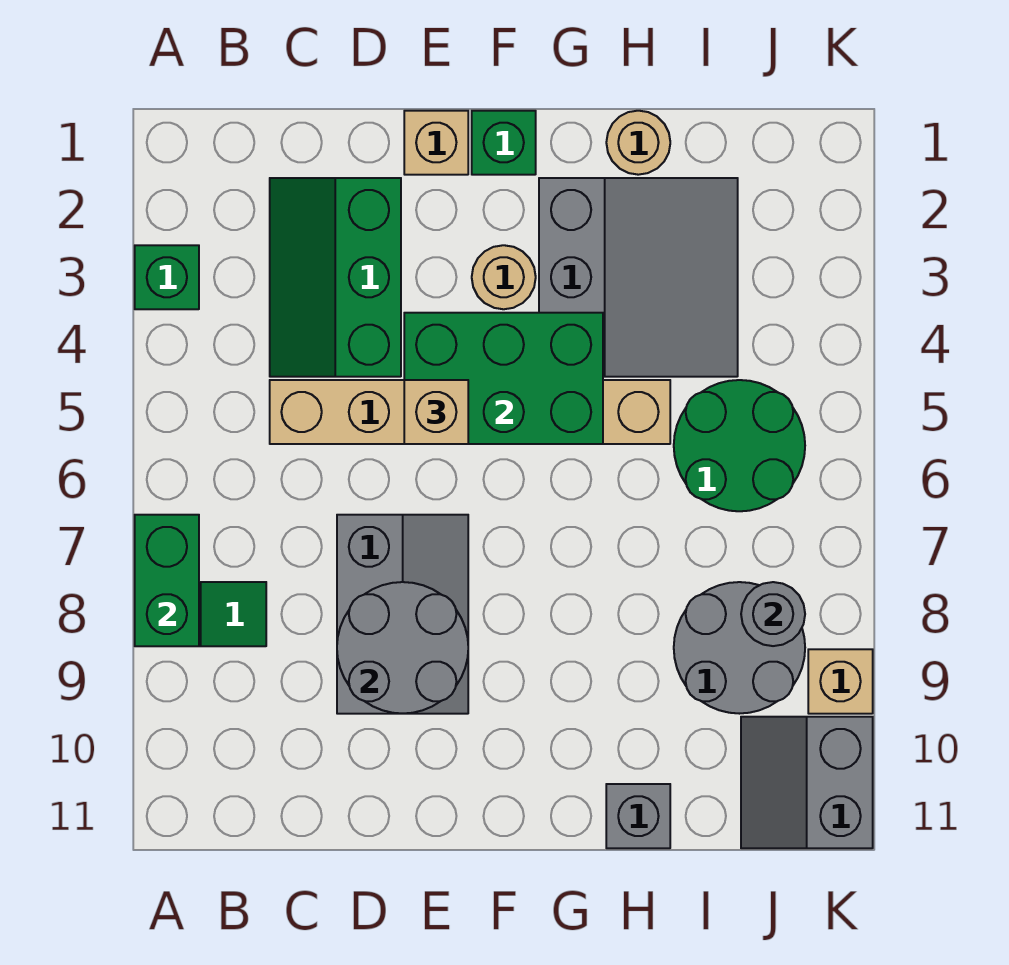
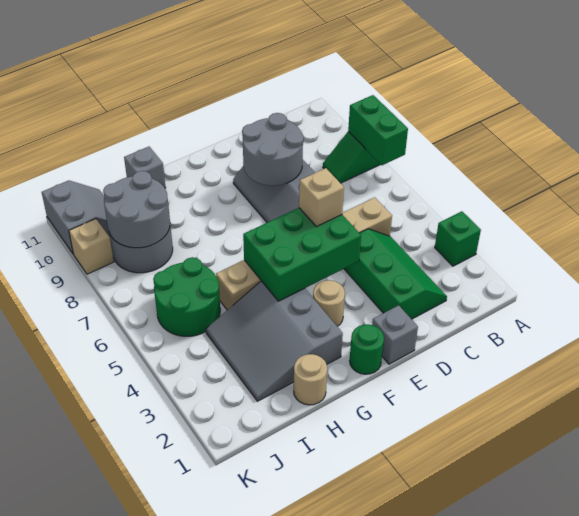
tan 1x1 brick [404,111,468,175] -> grey 1x1 brick [372,305,418,364]
green 1x1 brick [472,111,536,175] -> green 1x1 round brick [350,324,384,374]
grey 1x1 round brick [741,582,805,646] -> grey 2x2 round brick [103,171,170,248]

